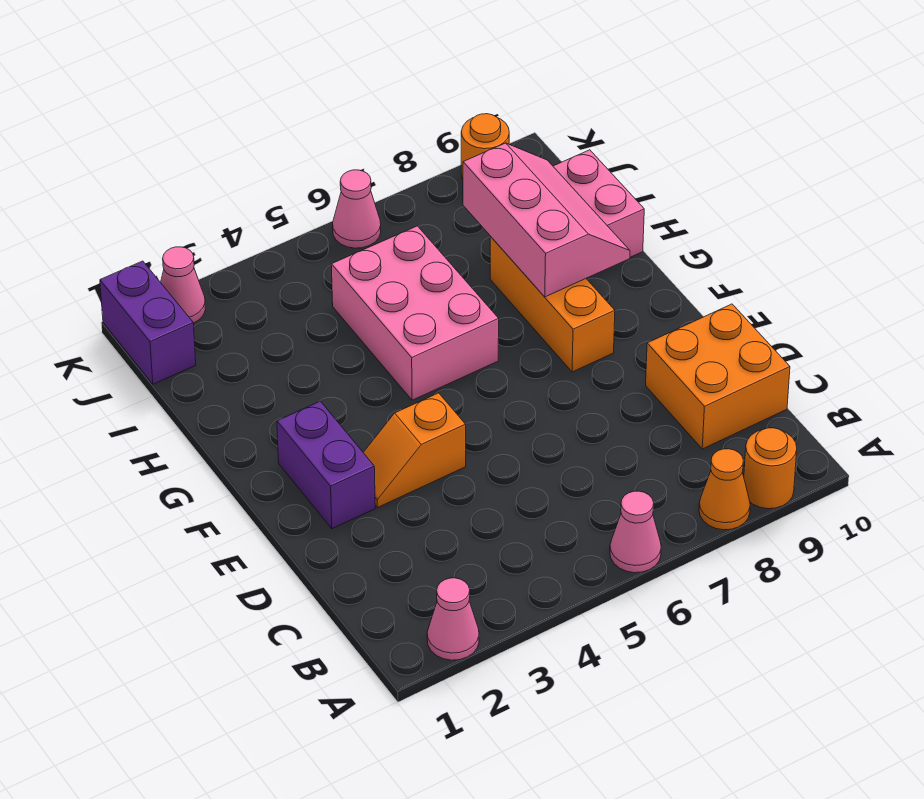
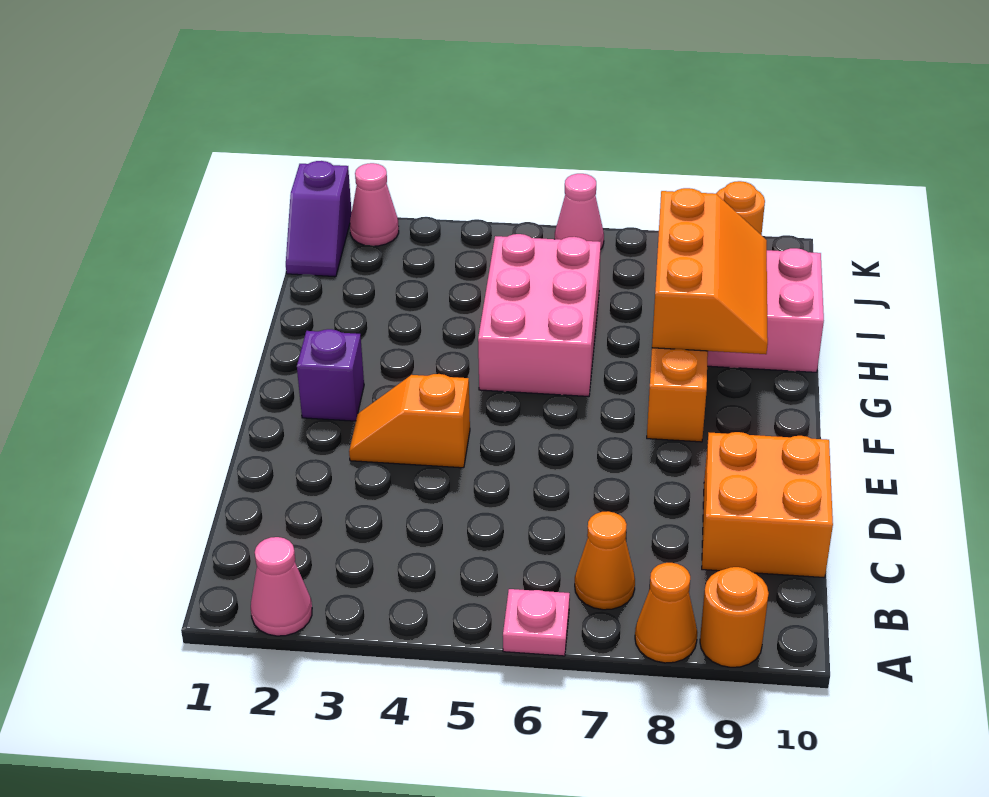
pink 1x1 cone [610,491,661,573] -> pink 1x1 plate [503,589,570,656]
none -> orange 1x1 cone [575,511,635,610]
purple 1x2 brick [277,401,375,529] -> purple 1x1 brick [297,329,364,421]
pink 2x3 slope [463,143,630,297] -> orange 2x3 slope [652,188,768,354]
purple 1x2 brick [100,261,196,384] -> purple 1x2 slope [286,161,352,277]

